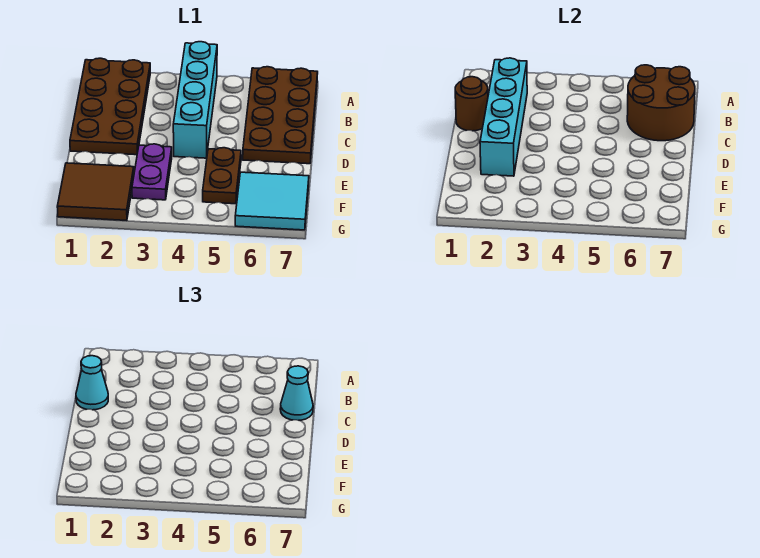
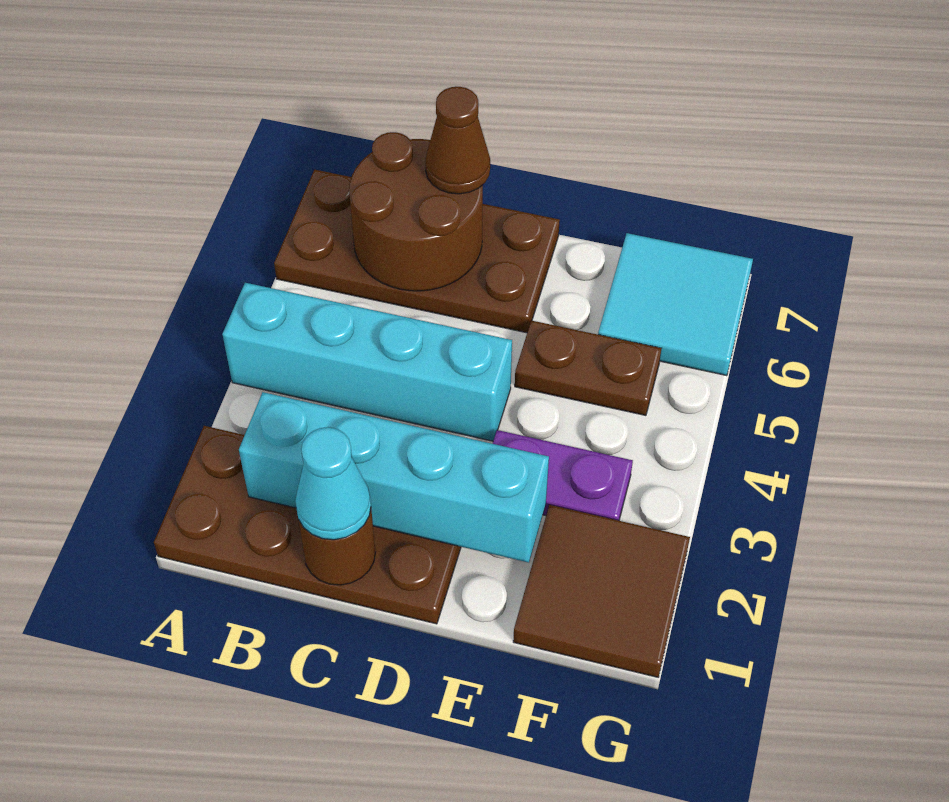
cyan 1x1 cone [280,366,313,420] -> brown 1x1 cone [425,87,490,194]

